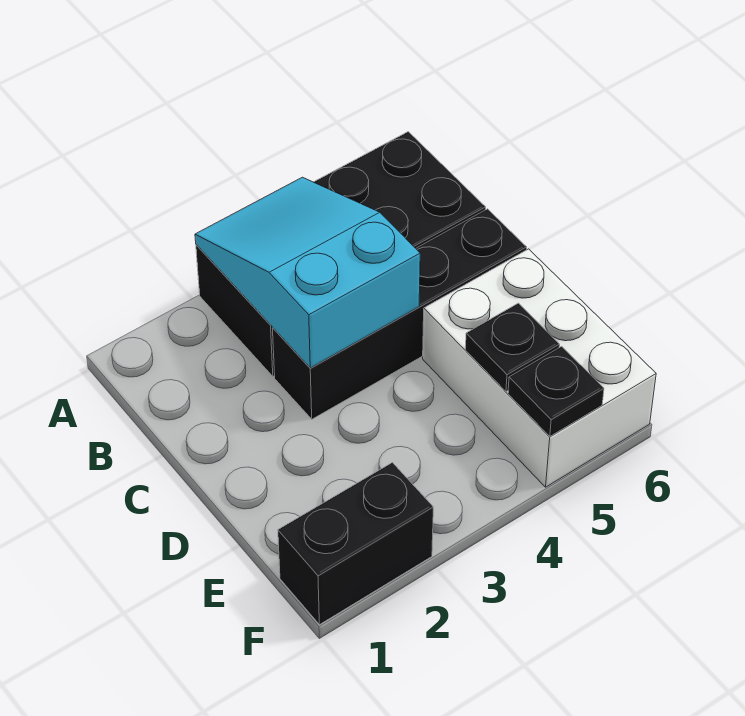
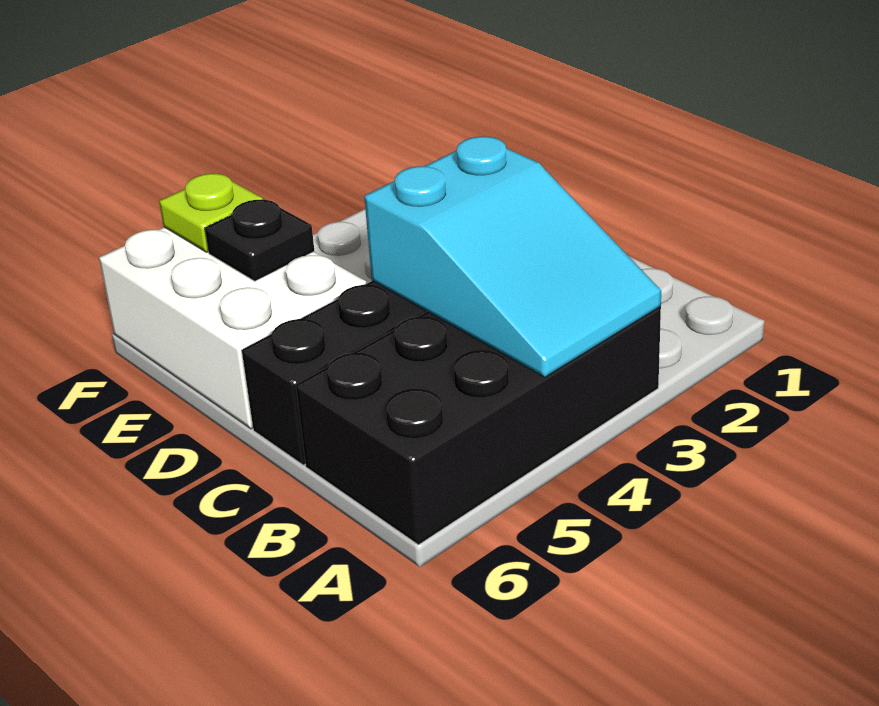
black 1x2 brick [278,463,433,625] -> none
black 1x1 plate [508,346,604,436] -> lime 1x1 plate [159,174,263,252]

